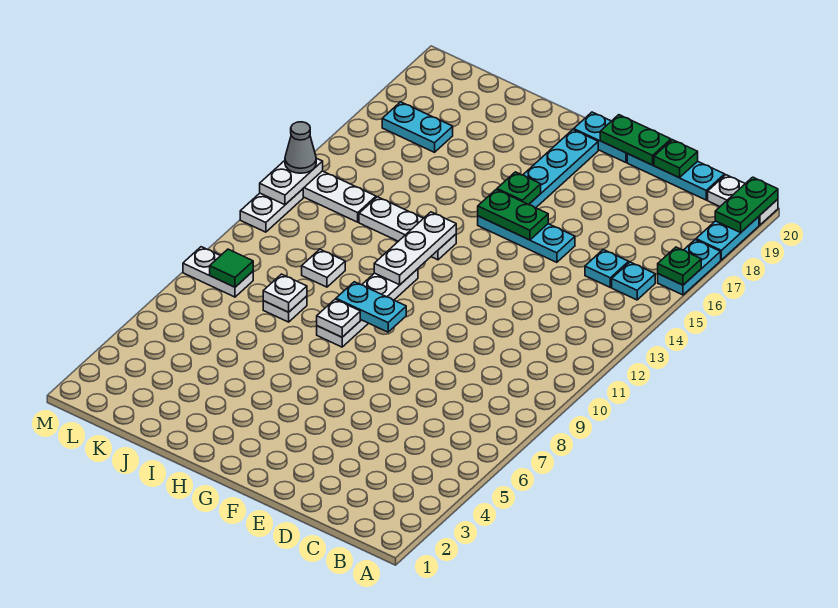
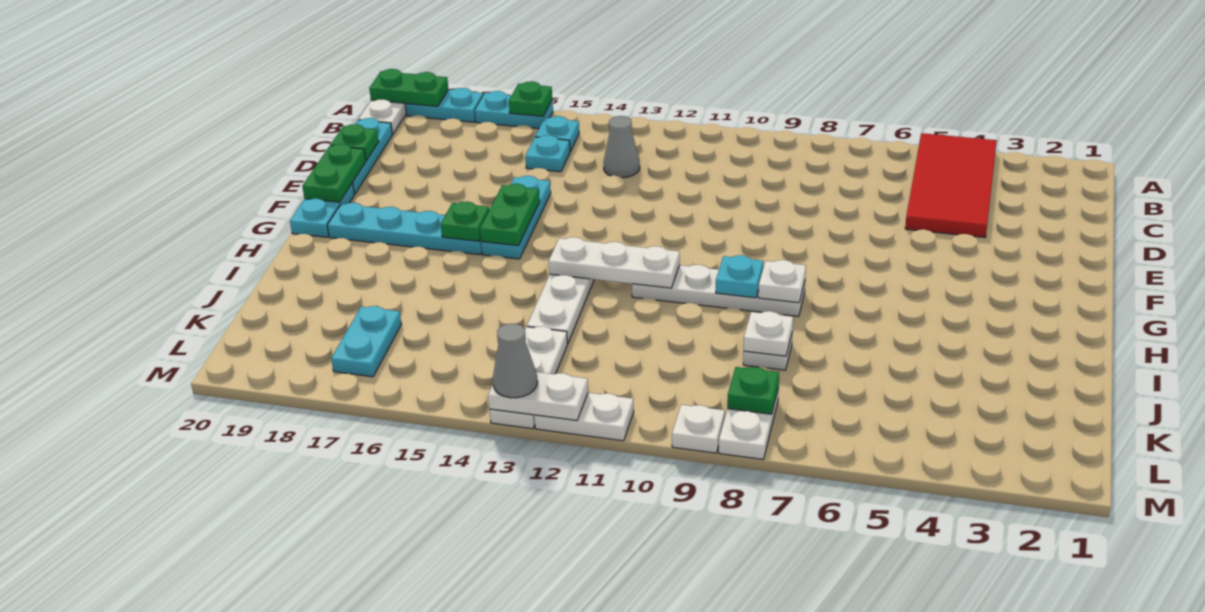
none -> red 2x4 tile [905,133,997,238]
none -> grey 1x1 cone [603,116,640,178]
cyan 1x2 plate [336,282,406,332] -> cyan 1x1 plate [716,255,763,298]
white 1x1 plate [302,249,345,287] -> white 1x1 plate moved to [672,405,725,453]
green 1x1 tile [210,249,253,287] -> green 1x1 plate [727,367,779,414]

